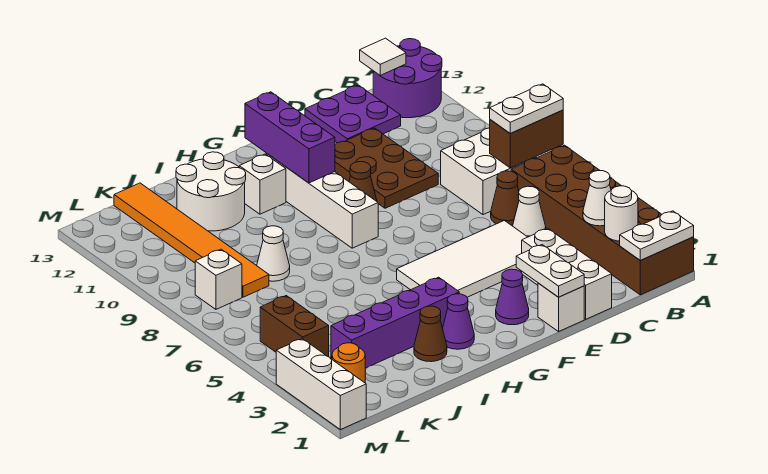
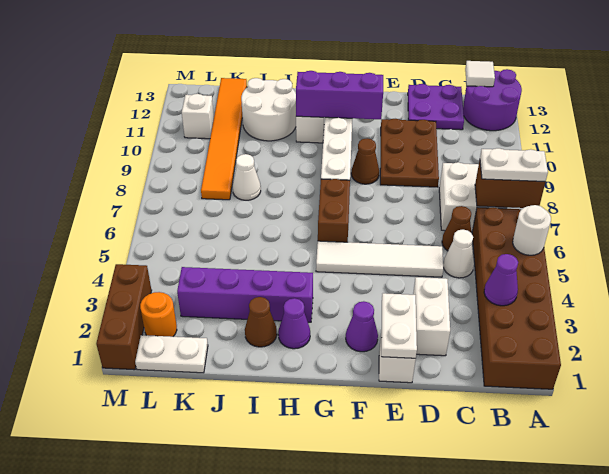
white 1x2 plate [620,211,694,260] -> white 1x2 plate moved to [135,335,208,373]
white 1x1 round brick [605,186,638,241] -> white 1x1 round brick moved to [513,205,551,255]
white 1x1 cone [583,171,611,226] -> purple 1x1 cone [484,254,518,306]
white 1x3 brick [522,228,612,319] -> white 1x2 brick [413,277,450,356]
white 2x4 tile [397,220,527,297] -> white 1x4 tile [316,241,443,277]
purple 1x3 brick [245,92,335,183] -> purple 1x3 brick turned to [296,71,383,119]
brown 1x2 brick [260,296,329,357] -> brown 1x2 brick moved to [318,179,350,242]
white 1x1 brick [195,249,242,309] -> white 1x1 brick moved to [182,94,214,139]
white 1x3 brick [276,339,366,430] -> brown 1x3 brick [96,264,152,370]

